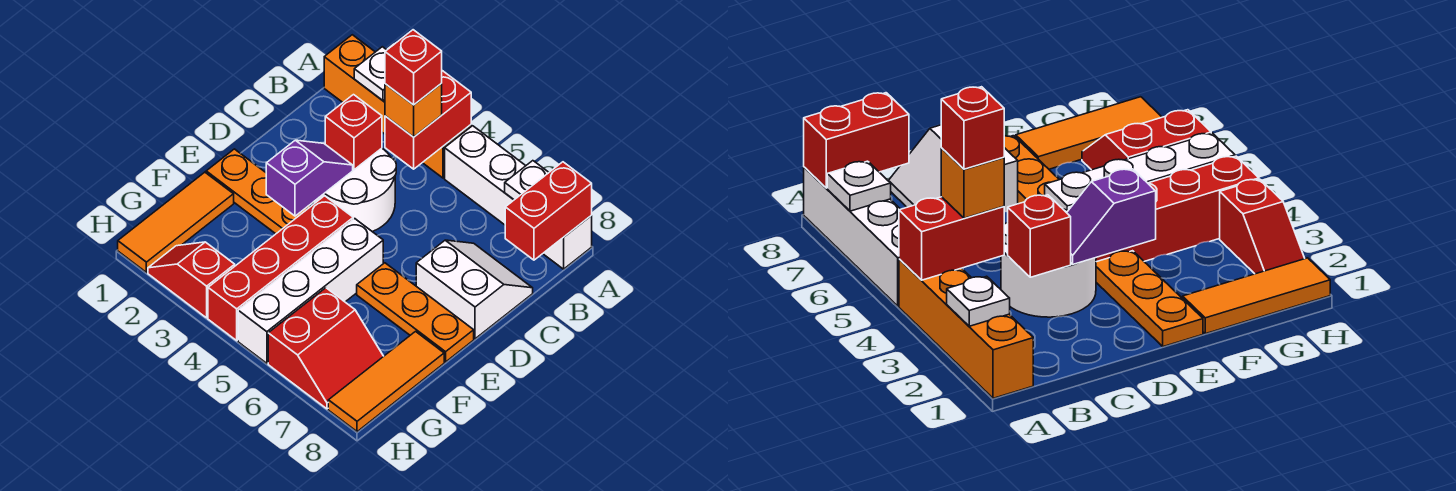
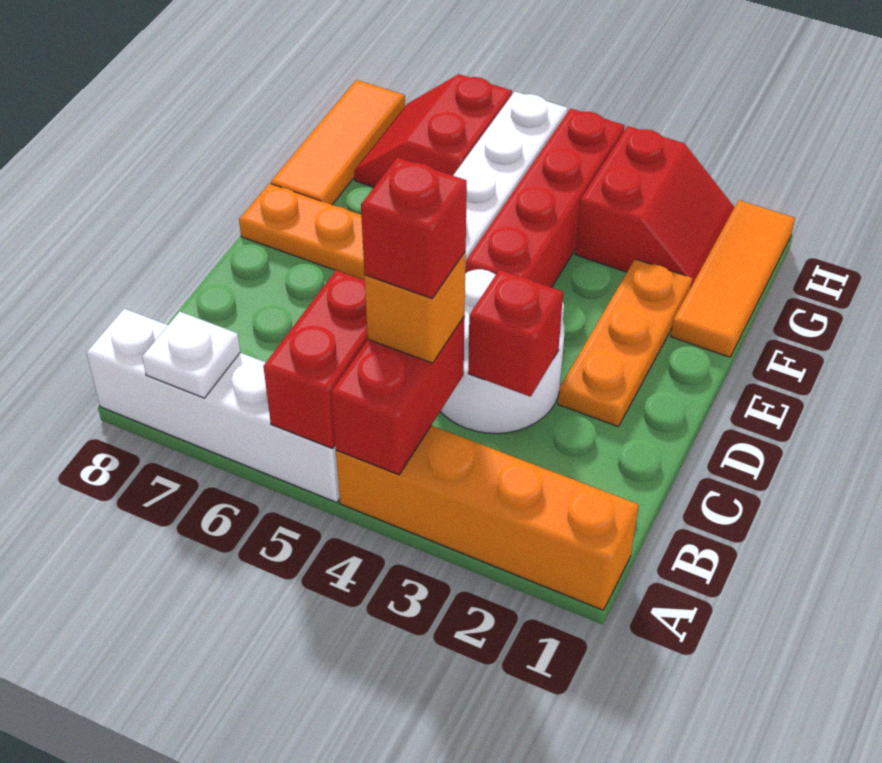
white 1x1 plate [354,47,386,100] -> none
red 1x2 brick [505,162,592,260] -> red 1x2 brick moved to [263,270,368,449]
white 2x2 slope [416,240,533,339] -> none
purple 1x2 slope [266,140,353,216] -> none
orange 1x3 plate [206,149,310,234] -> orange 1x3 plate turned to [558,259,693,427]
red 1x2 slope [148,242,235,318] -> red 2x2 slope [575,126,734,286]

